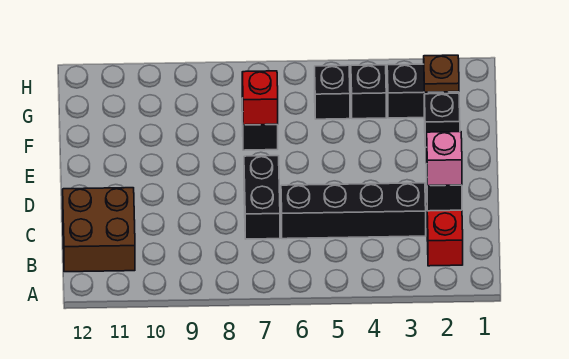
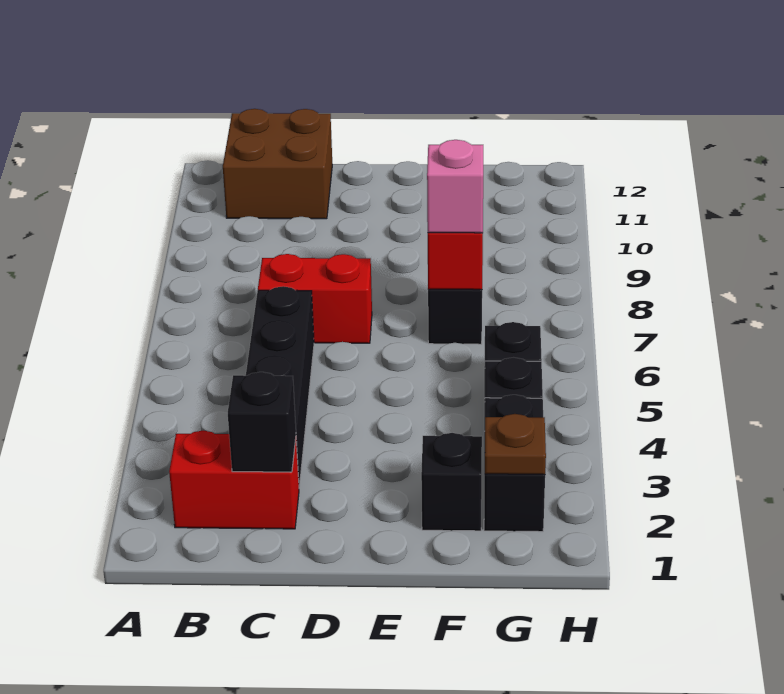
pink 1x1 brick [427,132,462,186] -> pink 1x1 brick moved to [427,140,483,233]
black 1x2 brick [244,156,280,239] -> red 1x2 brick [258,254,372,343]

